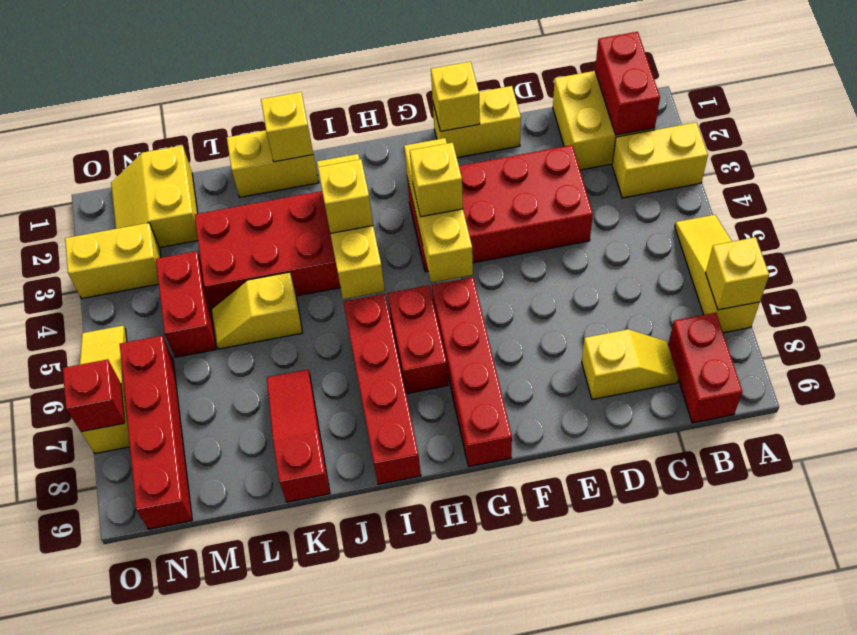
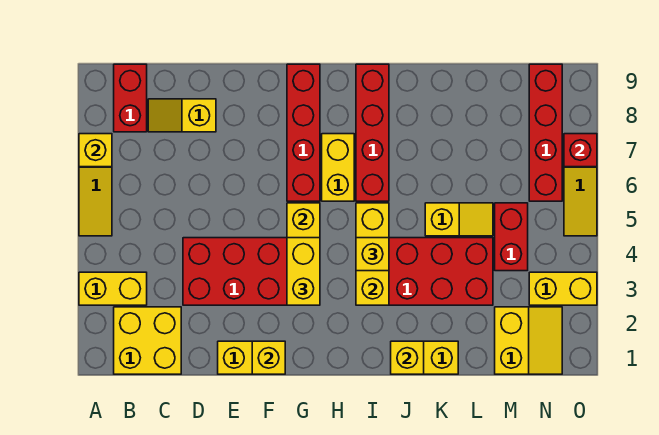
red 1x2 brick [595,32,660,135] -> none
yellow 1x1 brick [410,143,463,217] -> yellow 1x2 brick [287,238,320,305]
red 1x2 brick [388,285,448,394] -> yellow 1x2 brick [322,134,354,201]
red 1x3 slope [267,369,330,502] -> none

